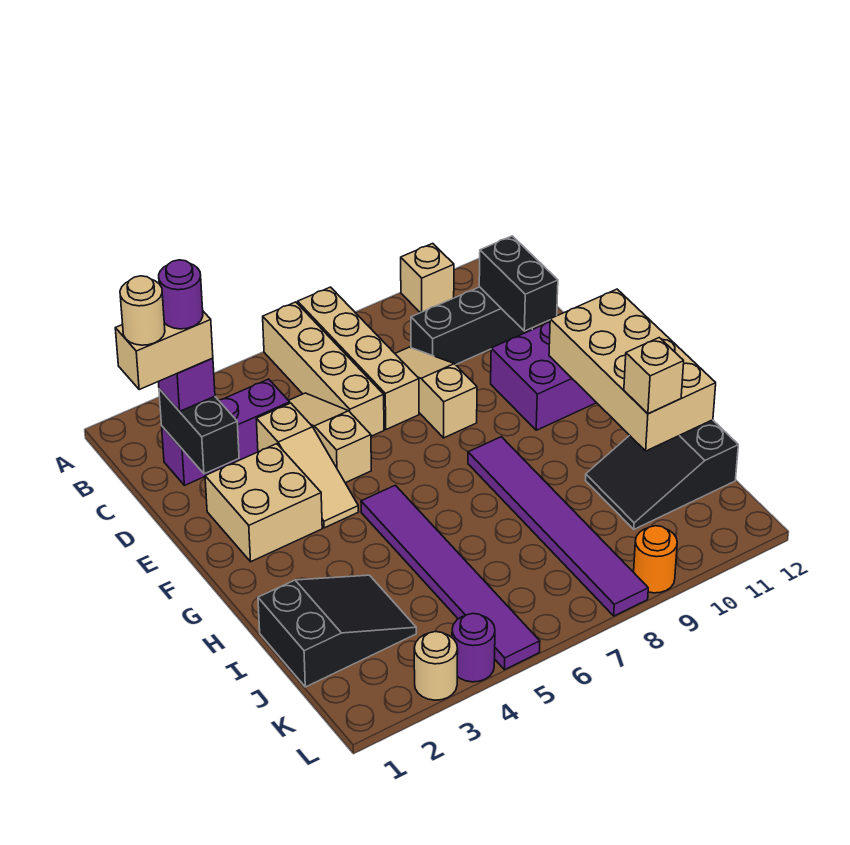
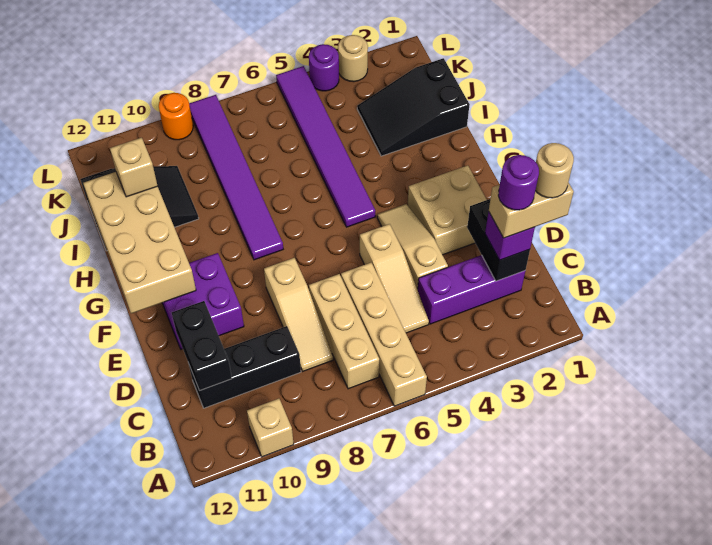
tan 1x4 brick [298,287,419,429] -> tan 1x3 brick [309,274,379,389]

